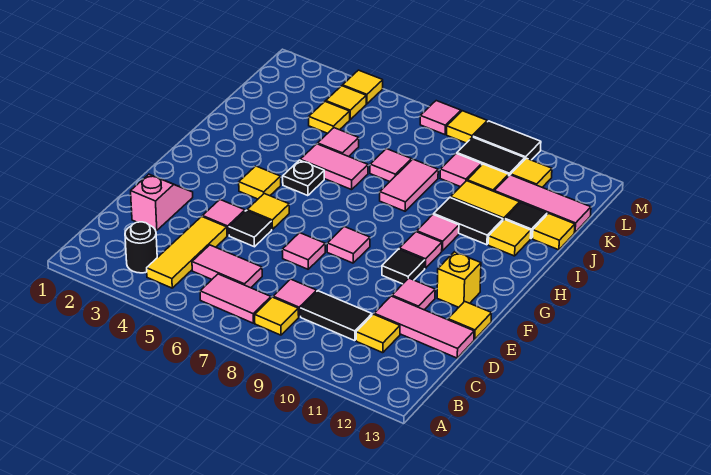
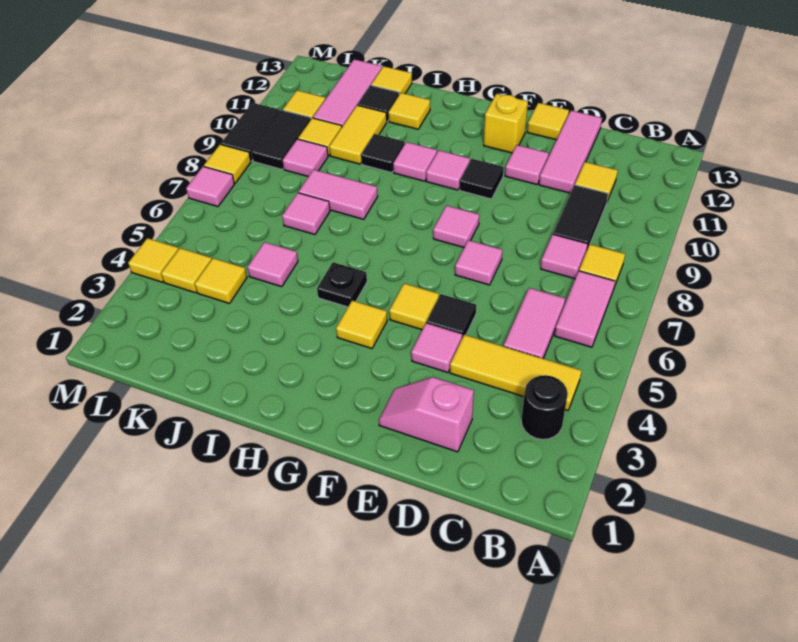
pink 1x2 tile [300,144,368,190] -> none
black 1x2 tile [434,198,503,245] -> black 1x1 tile [361,134,405,173]

